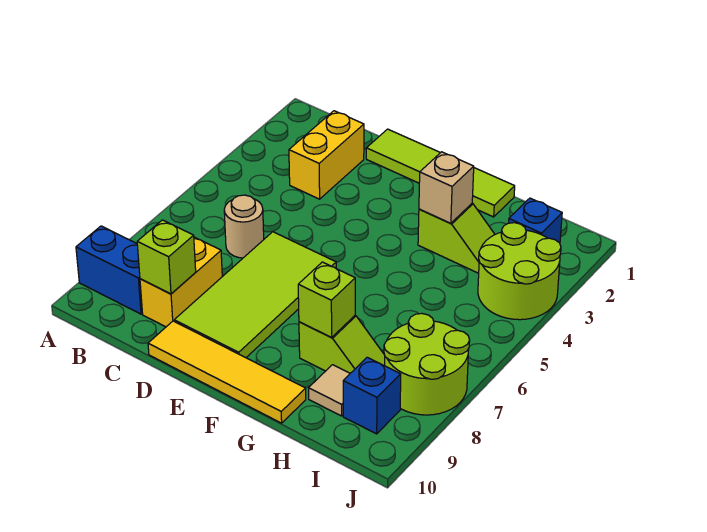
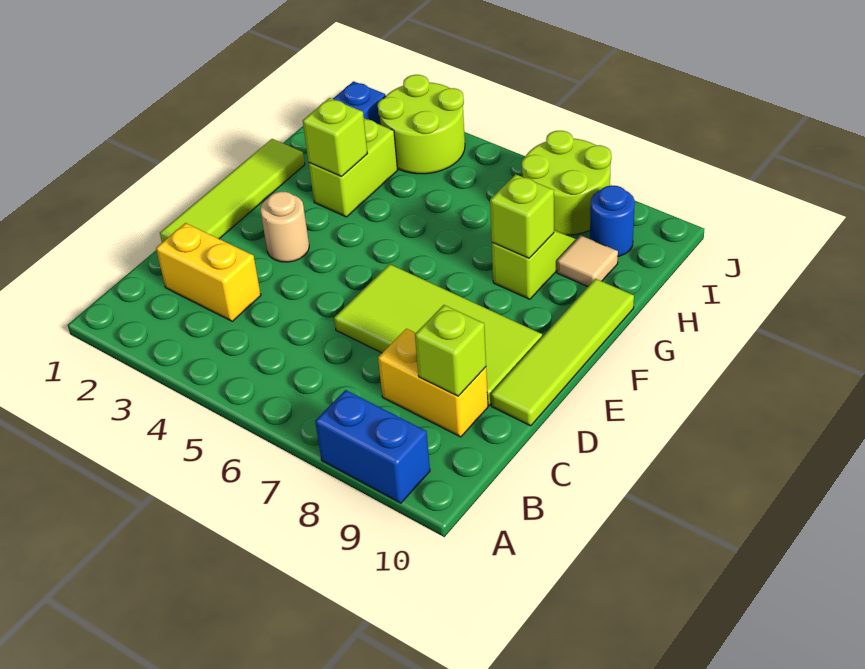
blue 1x2 brick [76,226,142,314] -> blue 1x2 brick turned to [315,390,430,503]
tan 1x1 round brick [224,195,264,258] -> tan 1x1 round brick moved to [260,191,309,262]
yellow 1x4 tile [148,321,306,423] -> lime 1x4 tile [491,279,634,426]
lime 1x2 slope [418,203,495,273] -> lime 1x2 brick [309,118,398,217]
tan 1x1 brick [419,152,474,223] -> lime 1x1 brick [303,98,368,176]
blue 1x1 brick [343,357,401,434] -> blue 1x1 round brick [590,185,635,256]

